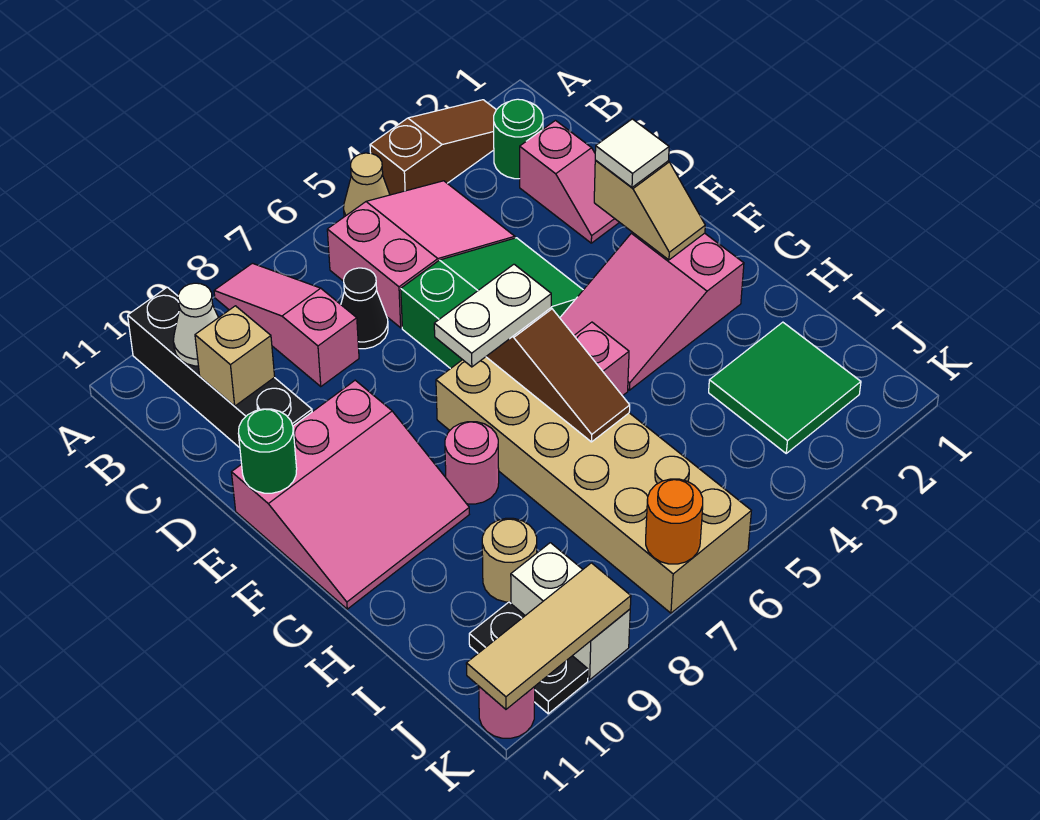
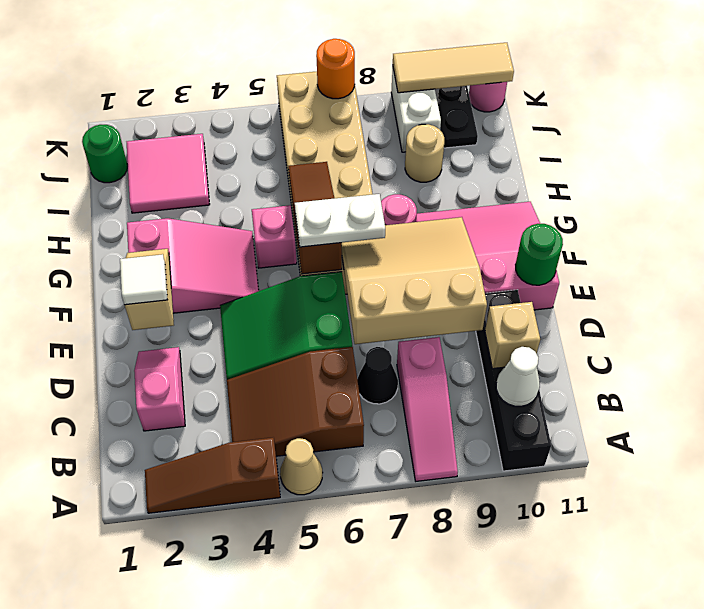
green 1x1 round brick [494,99,543,179] -> green 1x1 round brick moved to [82,125,128,183]
pink 2x3 slope [327,181,515,328] -> brown 2x3 slope [227,347,364,456]
none -> tan 3x3 slope [341,217,487,344]
green 2x2 tile [709,322,861,453] -> pink 2x2 tile [127,134,210,213]

